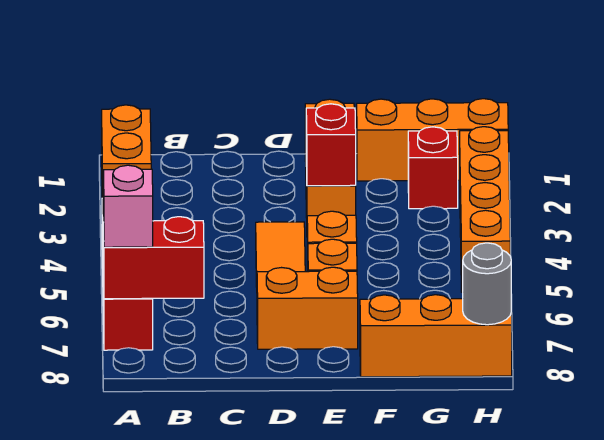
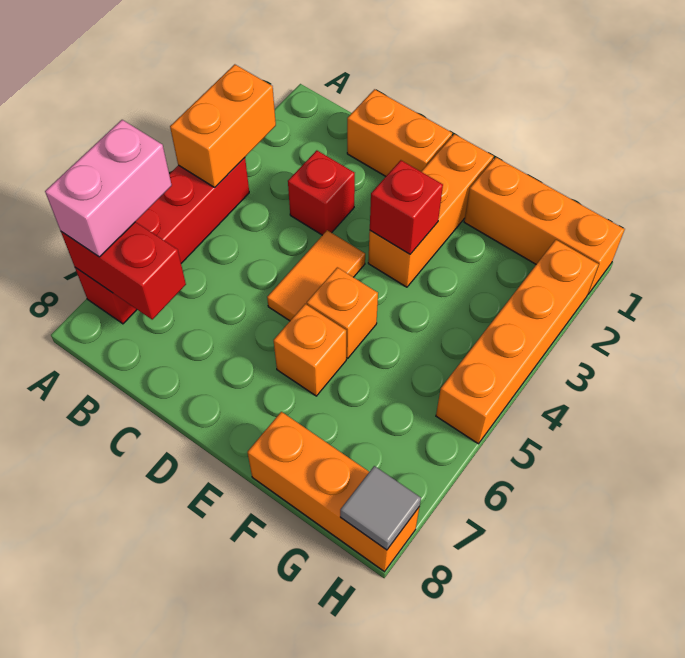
pink 1x1 brick [103,165,153,247] -> pink 1x2 brick [45,120,172,257]
orange 1x2 brick [257,267,358,349] -> orange 1x2 brick moved to [347,89,452,176]
red 1x1 brick [408,127,458,209] -> red 1x1 brick moved to [288,150,355,235]
grey 1x1 round brick [463,243,511,325] -> grey 1x1 tile [340,466,421,550]

